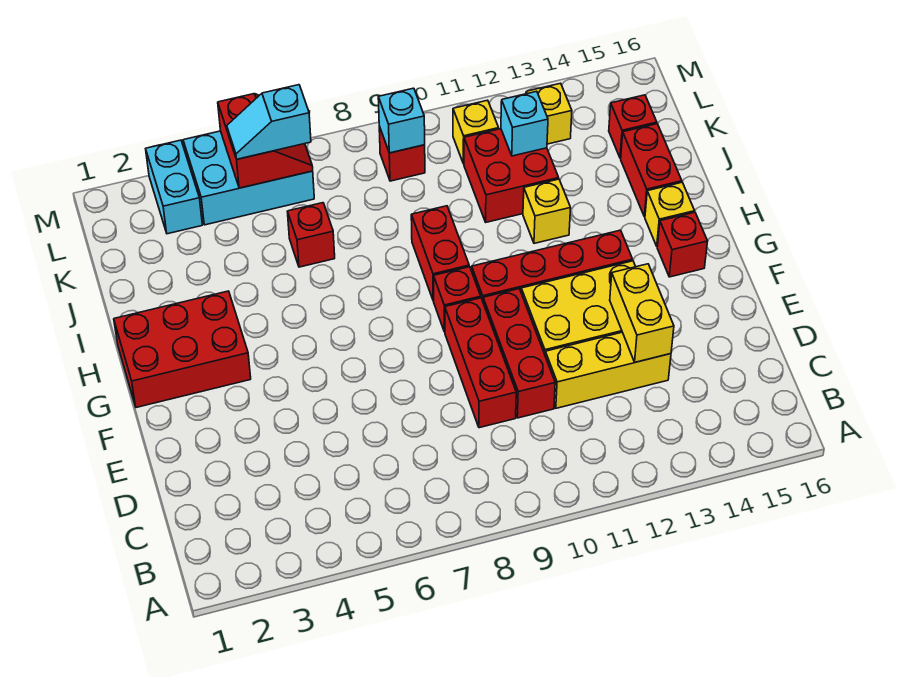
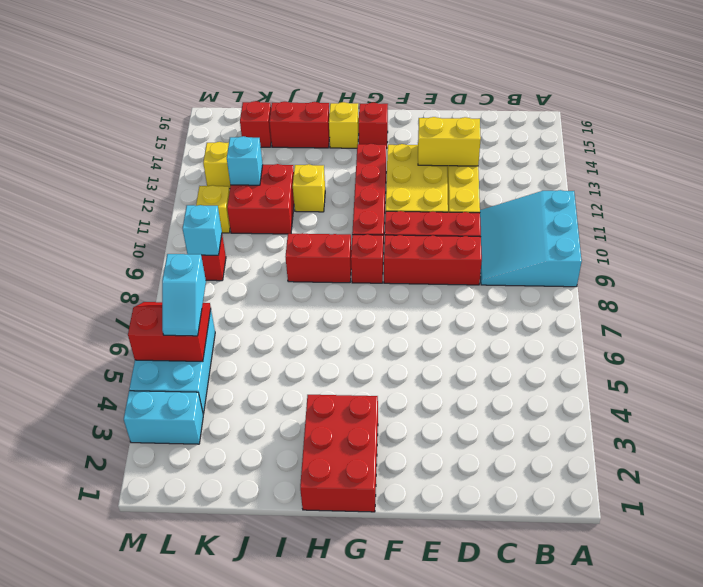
none -> cyan 3x3 slope [480,190,582,287]
red 1x1 brick [287,203,335,267] -> none

